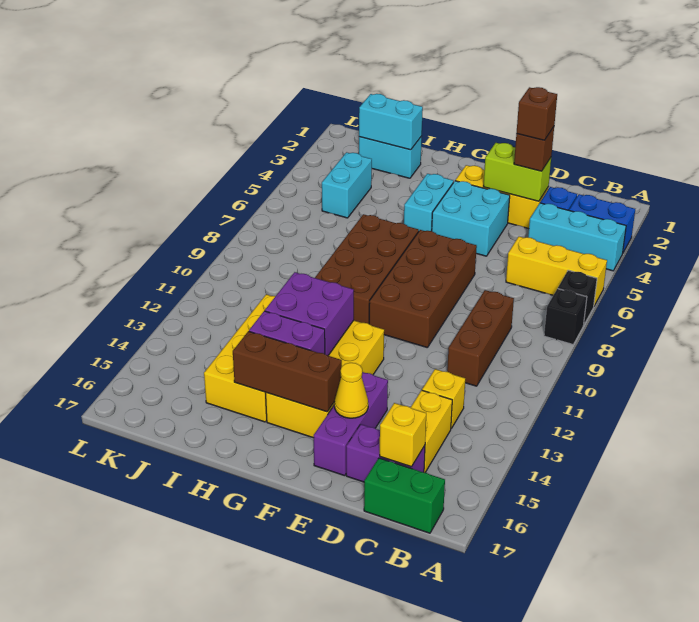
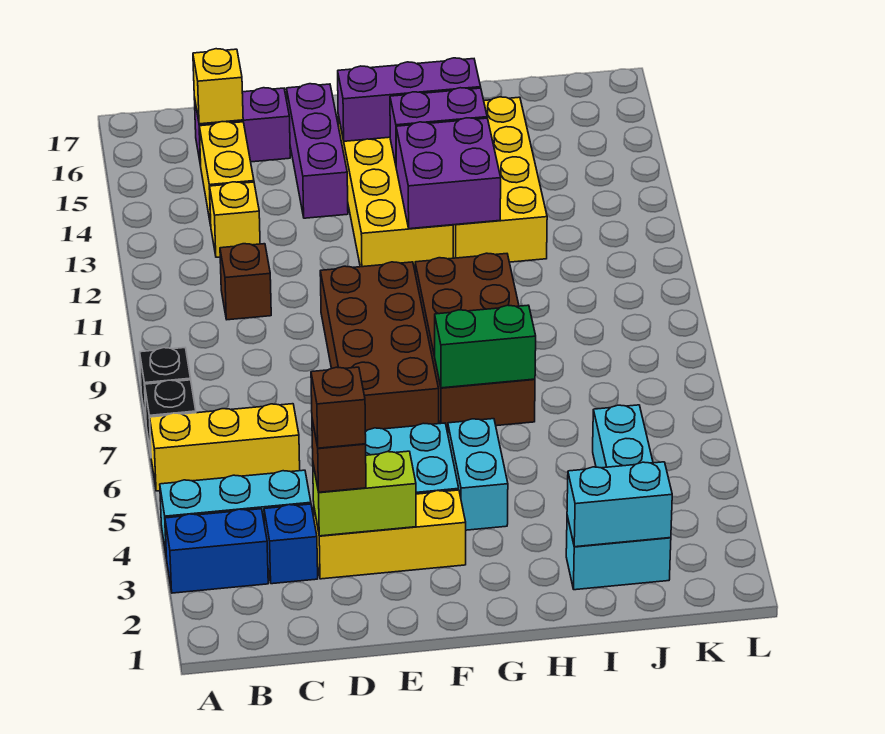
green 1x2 brick [364,458,445,533] -> green 1x2 brick moved to [435,305,536,388]
brown 1x3 brick [447,290,514,386] -> brown 1x1 brick [220,244,271,320]
yellow 1x1 cone [335,363,368,418] -> none
brown 1x3 brick [233,331,342,412] -> purple 1x3 brick [338,58,481,141]

